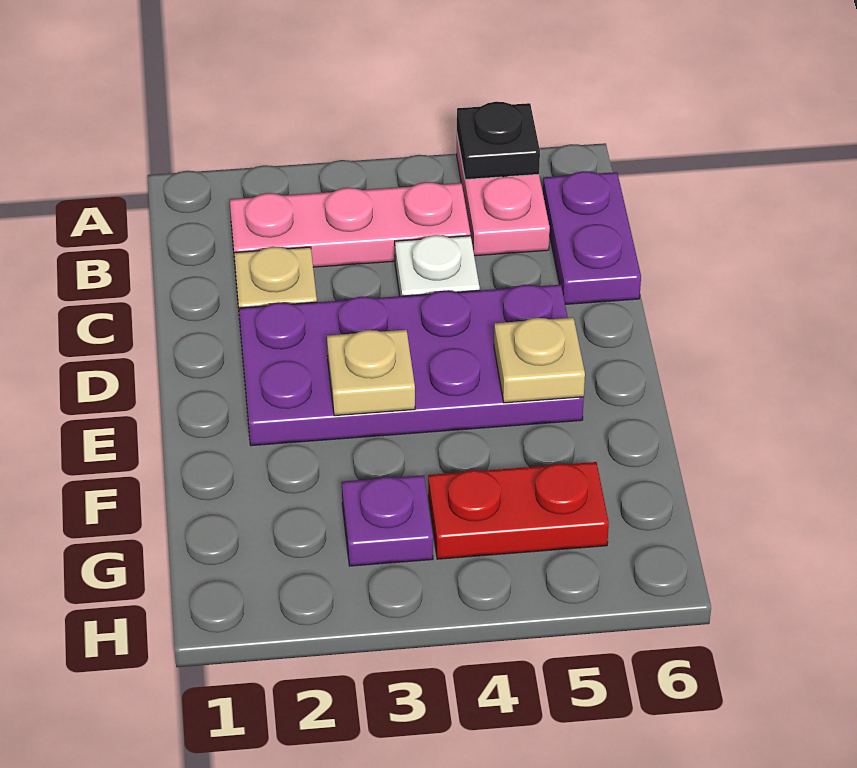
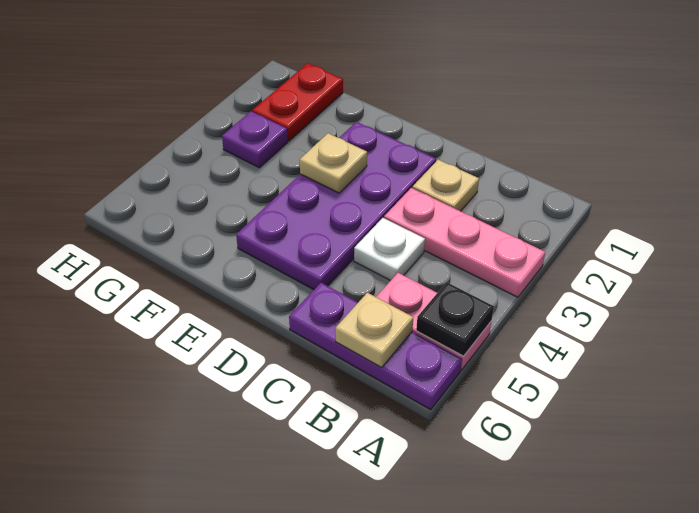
pink 1x3 plate [230,182,470,267] -> pink 1x3 plate turned to [384,188,545,297]
purple 1x2 plate [543,171,641,304] -> purple 1x3 plate [289,283,462,410]
tan 1x1 plate [494,317,585,403] -> tan 1x1 plate moved to [335,293,413,367]
red 1x2 plate [428,462,609,559] -> red 1x2 plate moved to [252,63,343,141]

